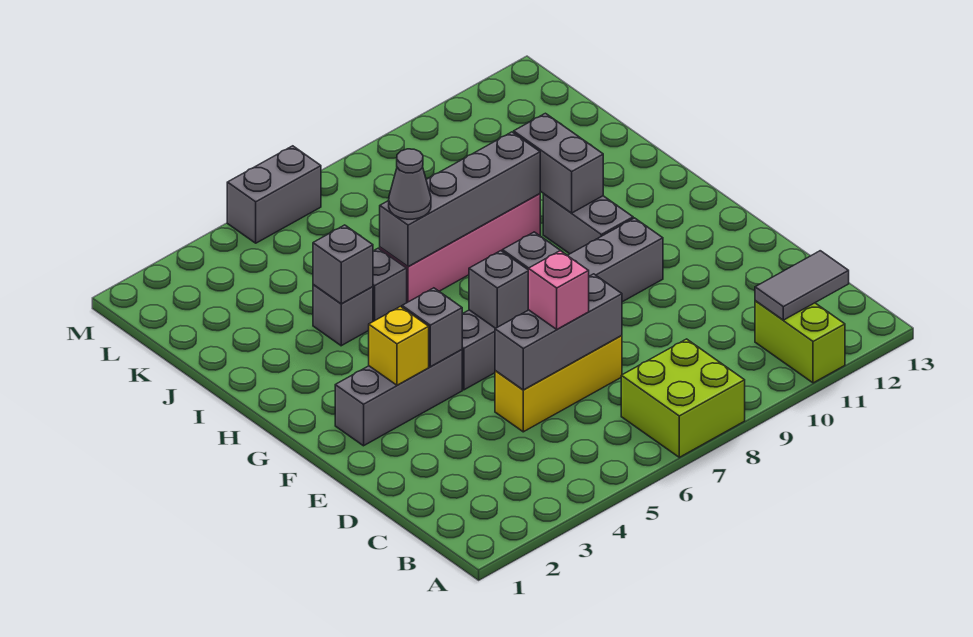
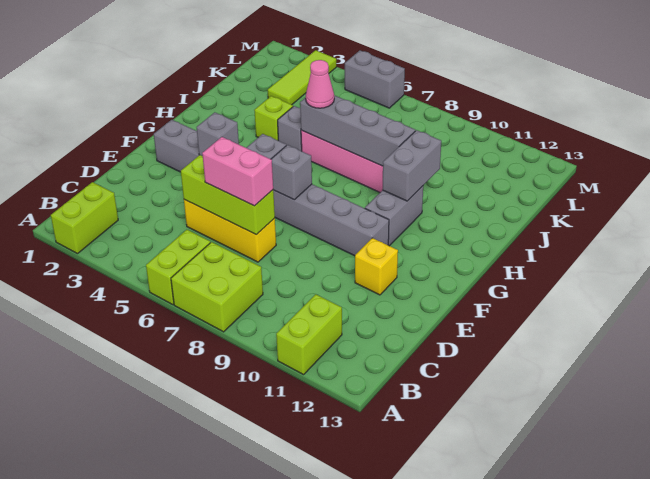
none -> lime 1x2 brick [51,182,118,254]
none -> lime 1x2 brick [146,230,210,305]
grey 1x2 tile [755,251,849,320] -> none
grey 1x3 brick [495,274,622,390] -> lime 1x3 brick [181,155,275,235]
pink 1x1 brick [528,251,589,329] -> pink 1x2 brick [202,137,273,206]
yellow 1x1 brick [369,307,429,385] -> yellow 1x1 brick moved to [355,238,398,295]
grey 1x1 brick [313,284,373,346] -> lime 1x1 brick [254,96,293,140]
grey 1x1 brick [313,225,373,304] -> none
grey 1x1 cone [389,149,431,219] -> pink 1x1 cone [306,60,334,108]
none -> lime 1x3 tile [268,50,336,105]

